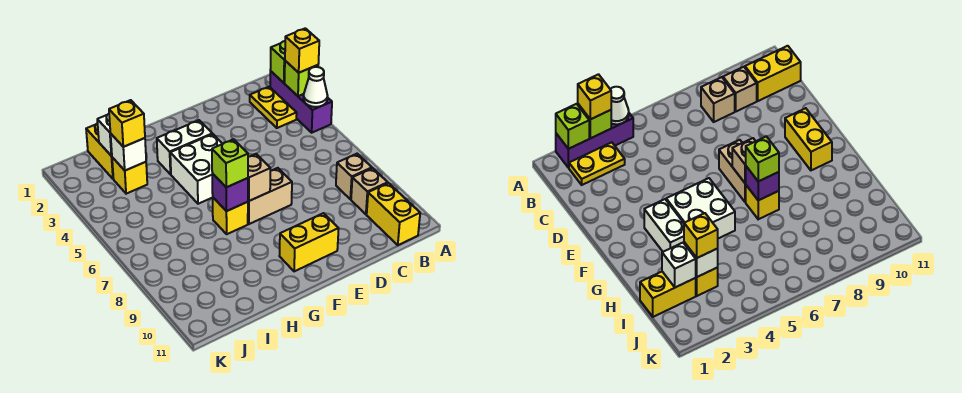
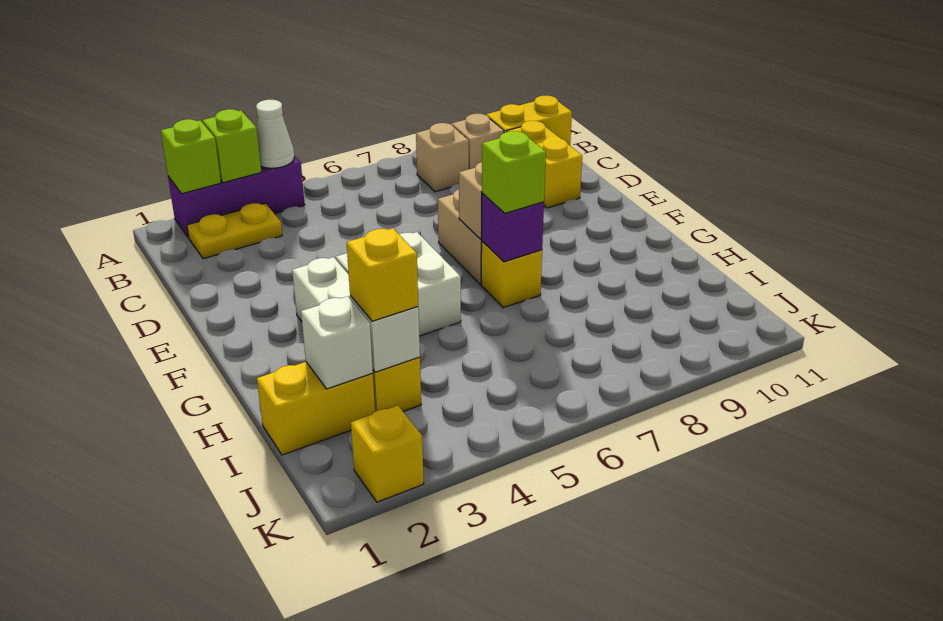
yellow 1x1 brick [285,28,319,73] -> yellow 1x1 brick moved to [351,405,424,502]
yellow 1x2 brick [280,213,339,271] -> yellow 1x2 brick moved to [507,121,582,208]

